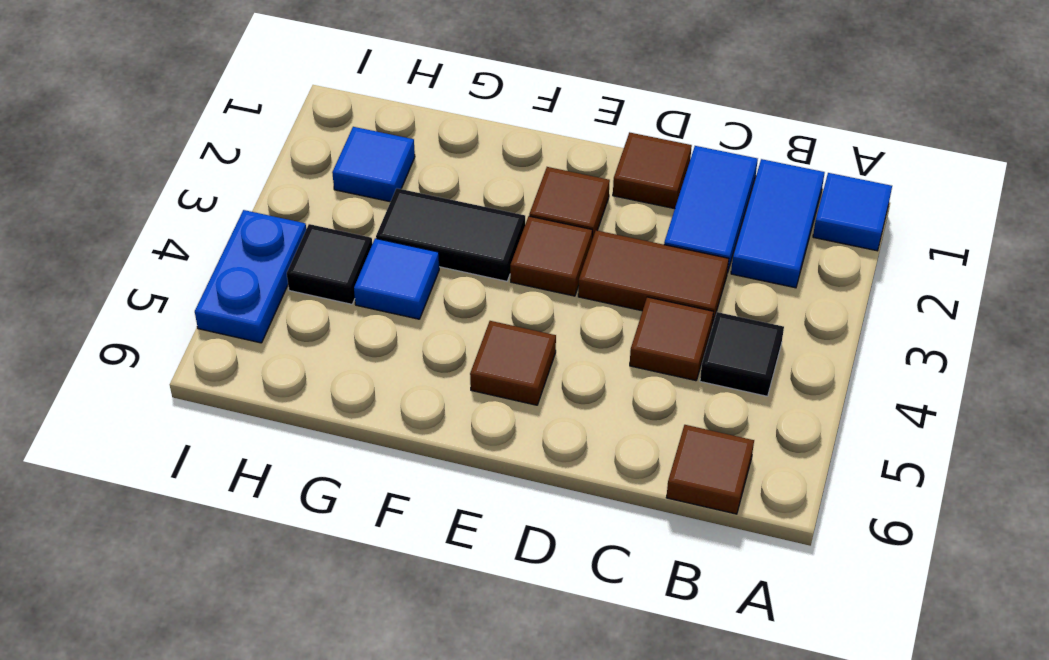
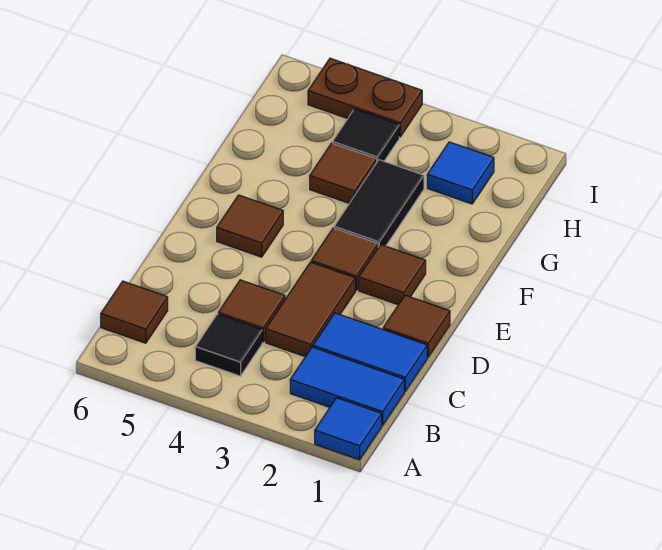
blue 1x1 tile [354,238,439,319] -> brown 1x1 tile [310,143,377,203]
blue 1x2 plate [195,210,306,343] -> brown 1x2 plate [308,58,422,137]

